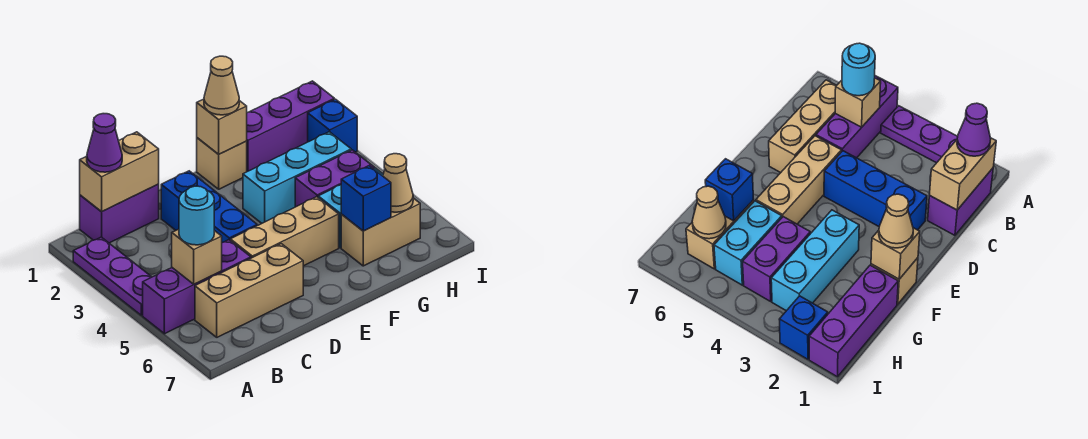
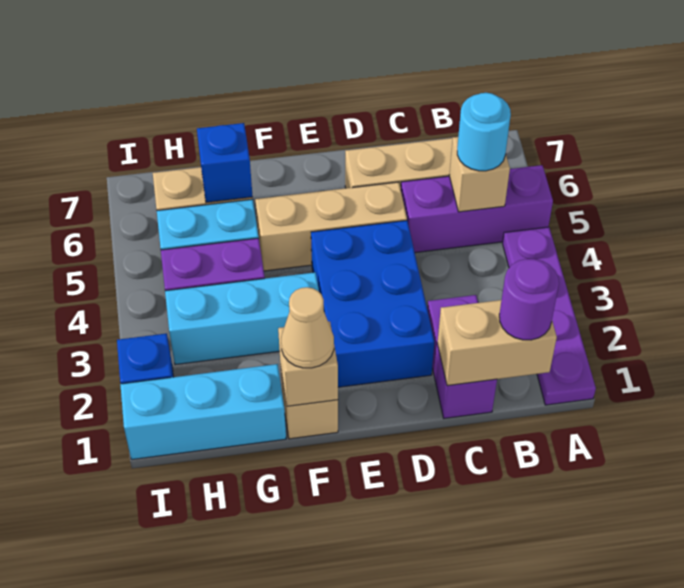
purple 1x3 plate [73,237,151,315] -> purple 1x4 plate [503,227,596,405]
purple 1x2 brick [80,184,159,243] -> purple 1x2 brick turned to [427,295,497,418]
purple 1x1 cone [87,114,122,172] -> purple 1x1 round brick [499,259,559,340]
blue 1x3 brick [161,171,257,243] -> blue 2x3 brick [311,220,434,387]
purple 1x3 brick [247,81,334,172] -> cyan 1x3 brick [120,364,286,460]
tan 1x1 cone [383,154,413,212] -> none

